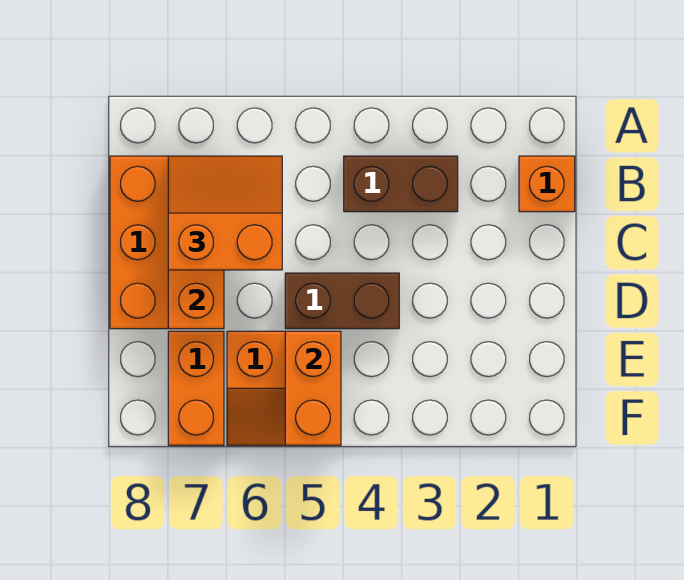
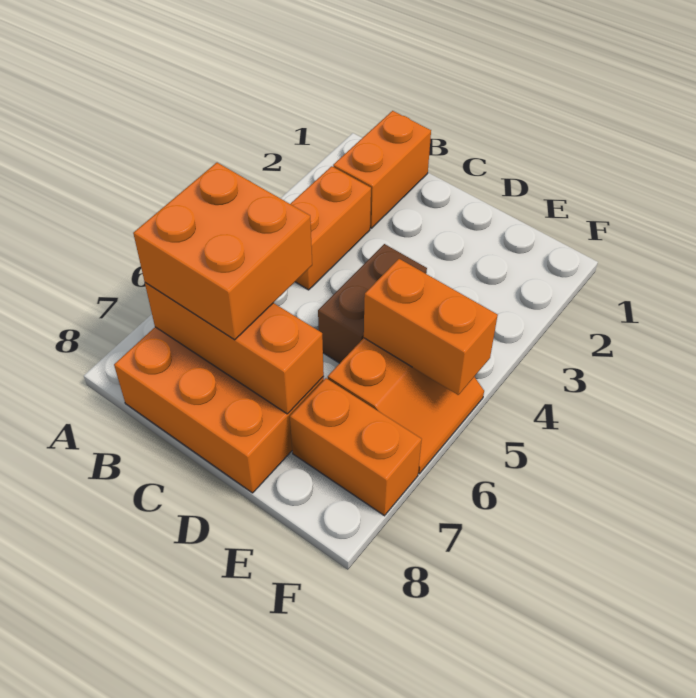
orange 1x1 brick [519,156,575,212] -> orange 1x2 brick [333,111,431,228]
brown 1x2 brick [344,156,458,212] -> orange 1x2 brick [291,166,371,290]
orange 2x2 slope [168,156,282,270] -> orange 2x2 brick [133,163,312,340]

